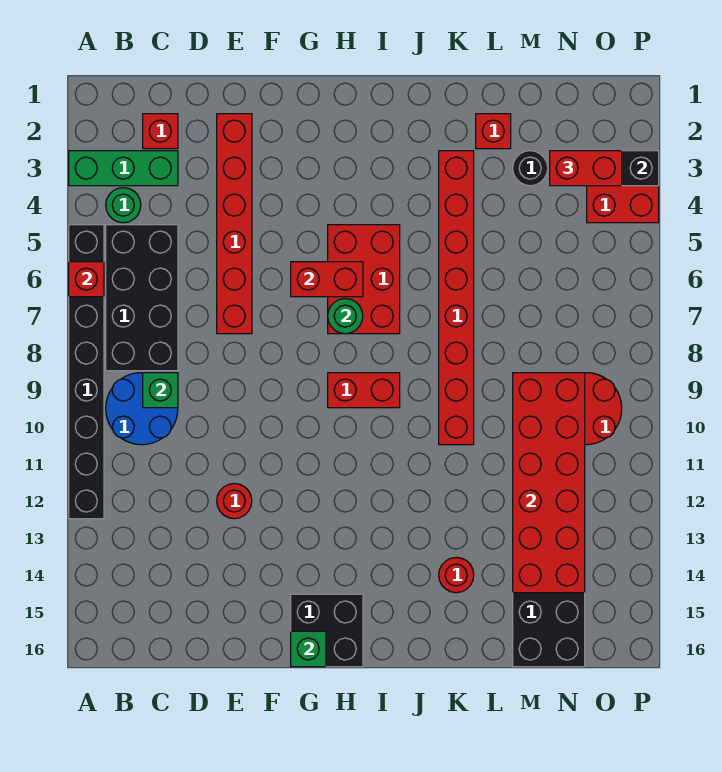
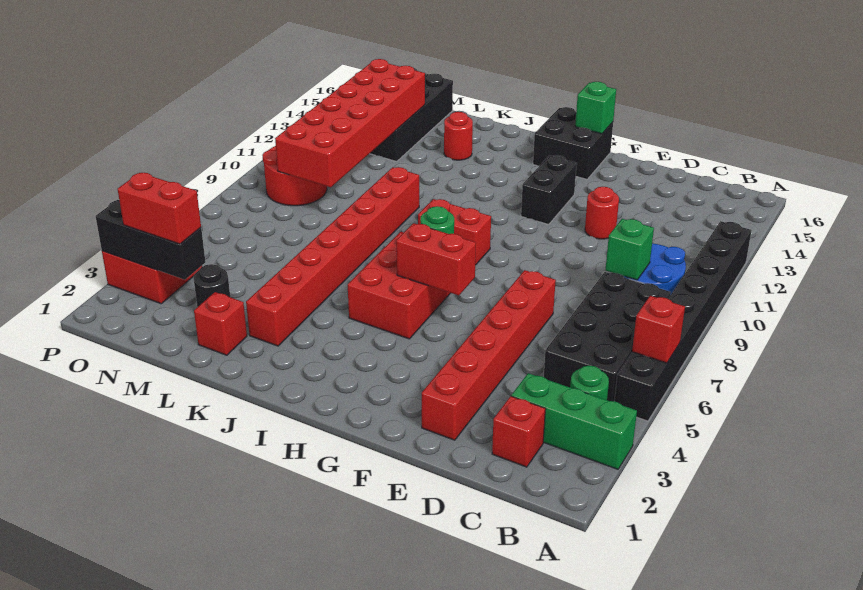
none -> black 1x2 brick [521,155,577,224]

